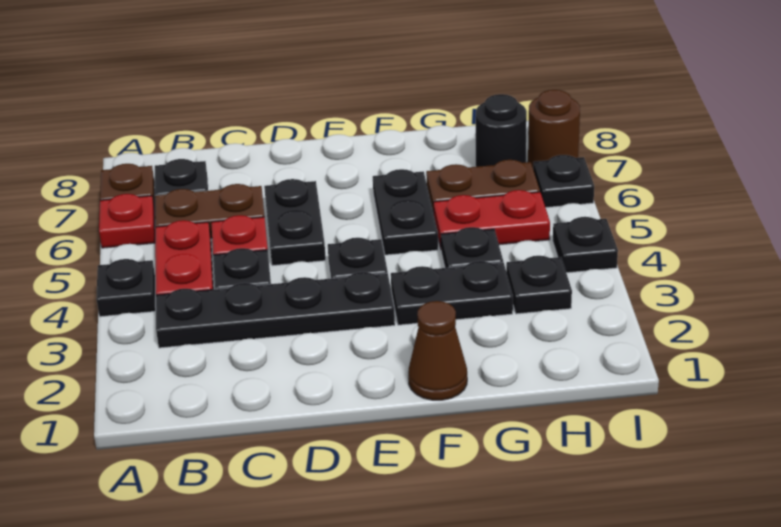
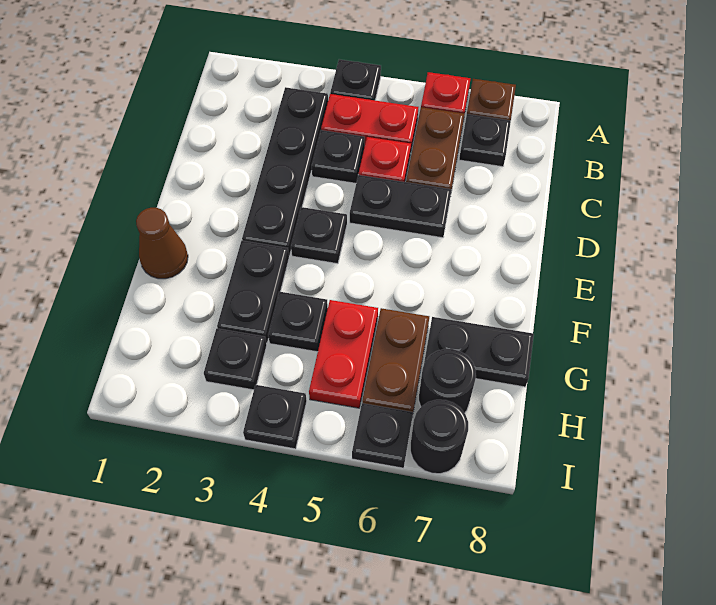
black 1x2 plate [373,169,438,255] -> black 1x2 plate moved to [424,317,534,387]
brown 1x1 round brick [528,90,580,167] -> black 1x1 round brick [411,400,468,474]

